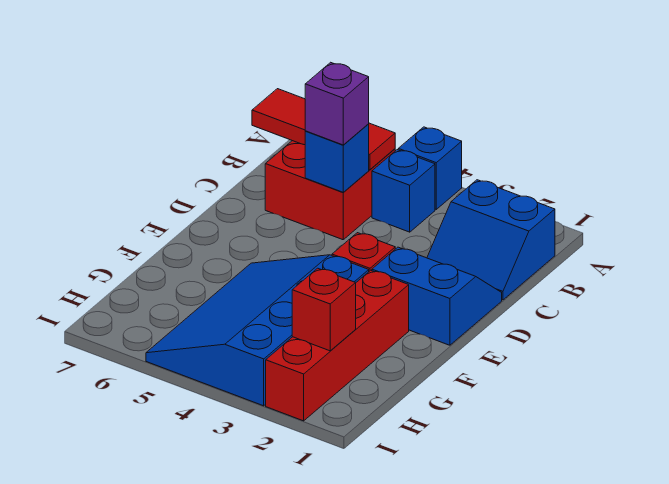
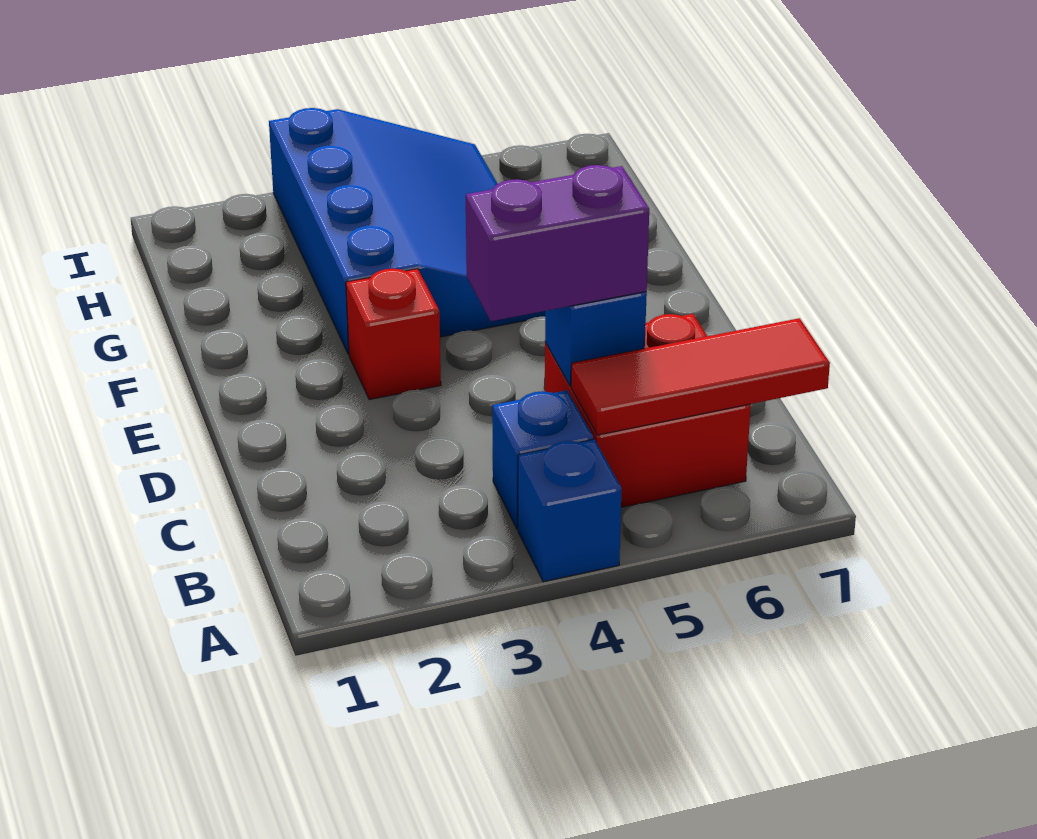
blue 2x2 slope [427,180,555,300] -> none
purple 1x1 brick [305,62,369,145] -> purple 1x2 brick [466,165,649,321]
blue 2x2 slope [372,247,502,345] -> none
red 1x4 brick [266,270,409,421] -> none
red 1x1 brick [292,268,356,351] -> none

